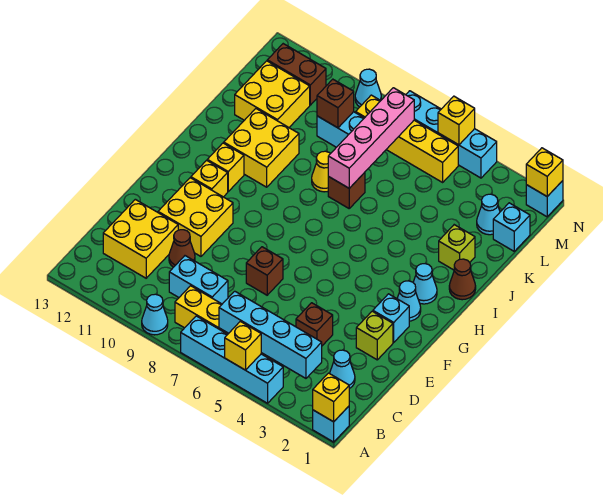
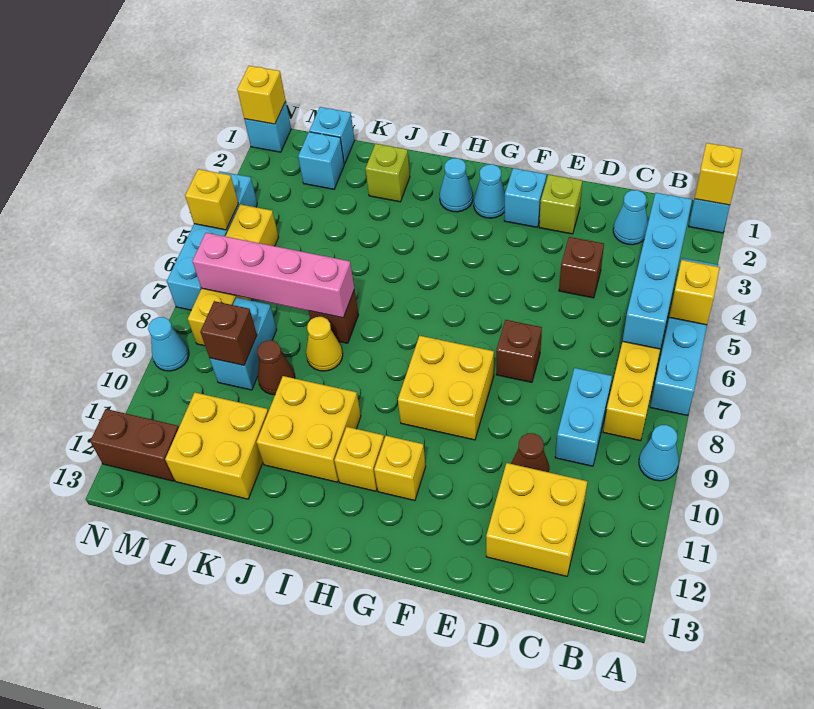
yellow 2x2 brick [158,178,233,256] -> yellow 2x2 brick moved to [398,336,494,440]
brown 1x1 cone [449,259,476,300] -> brown 1x1 cone moved to [257,340,295,395]
cyan 1x1 cone [477,194,500,235] -> cyan 1x1 brick [298,132,344,189]
brown 1x2 brick [267,44,326,105] -> brown 1x2 brick turned to [90,409,179,481]

